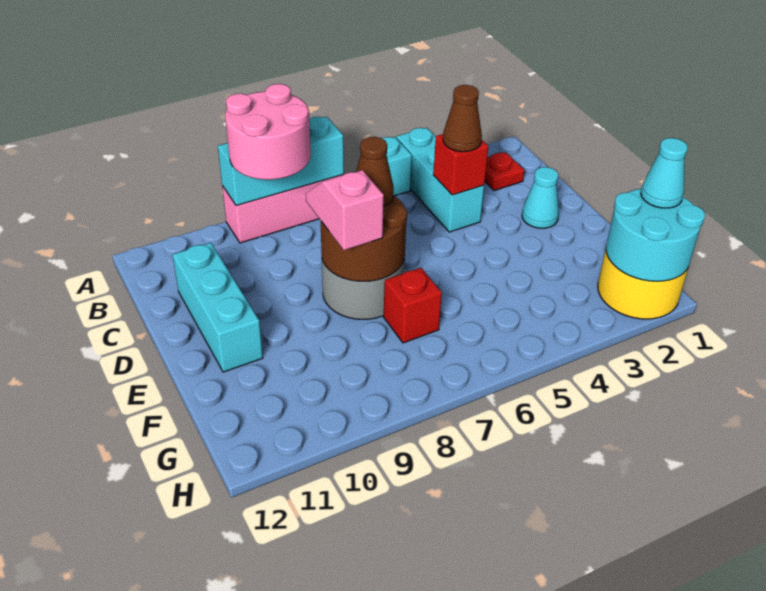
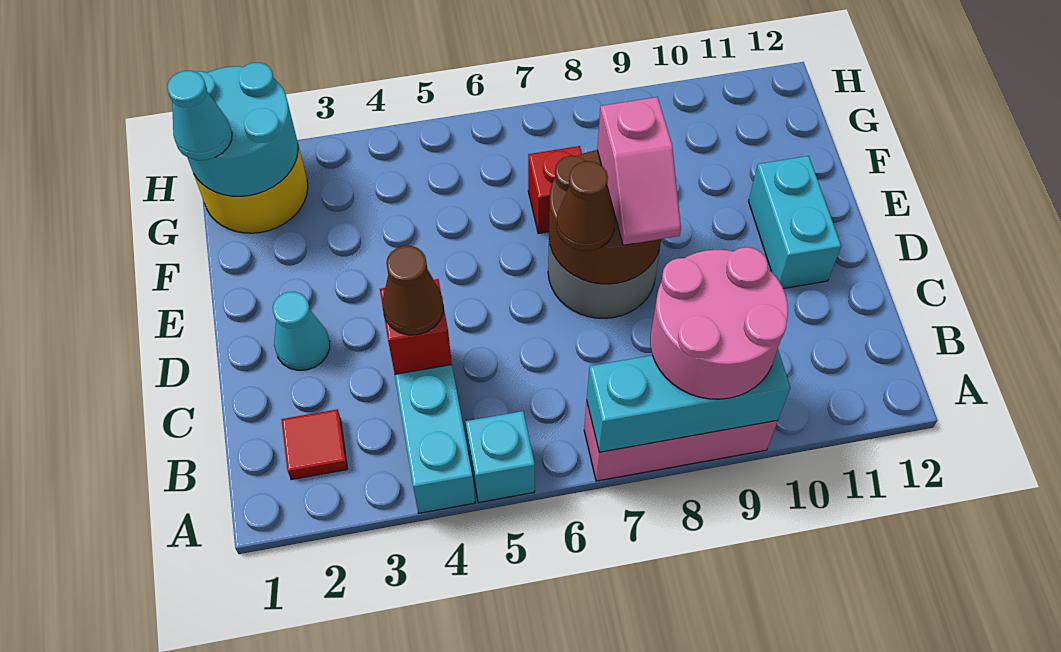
red 1x1 plate [485,152,524,191] -> red 1x1 tile [281,409,347,480]
cyan 1x3 brick [173,243,263,372] -> cyan 1x2 brick [748,156,841,289]

